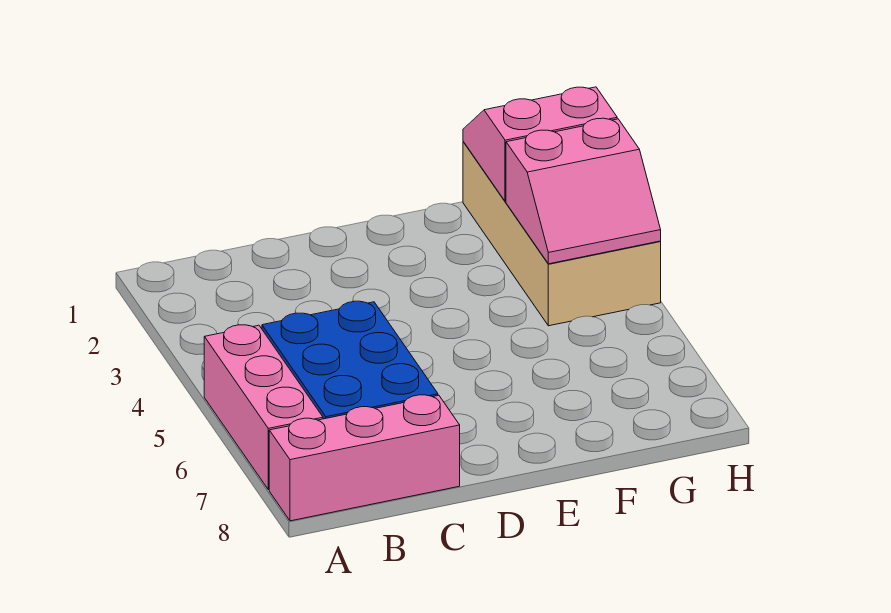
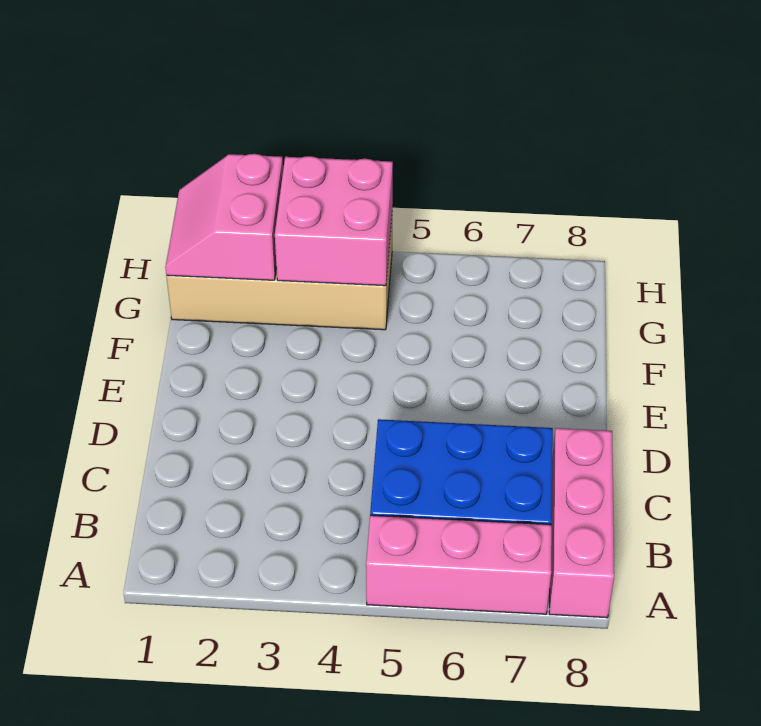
pink 2x2 slope [506,118,661,264] -> pink 2x2 brick [275,156,393,286]

